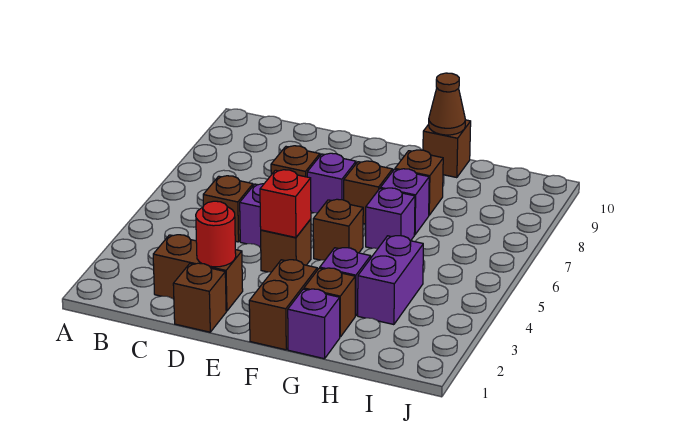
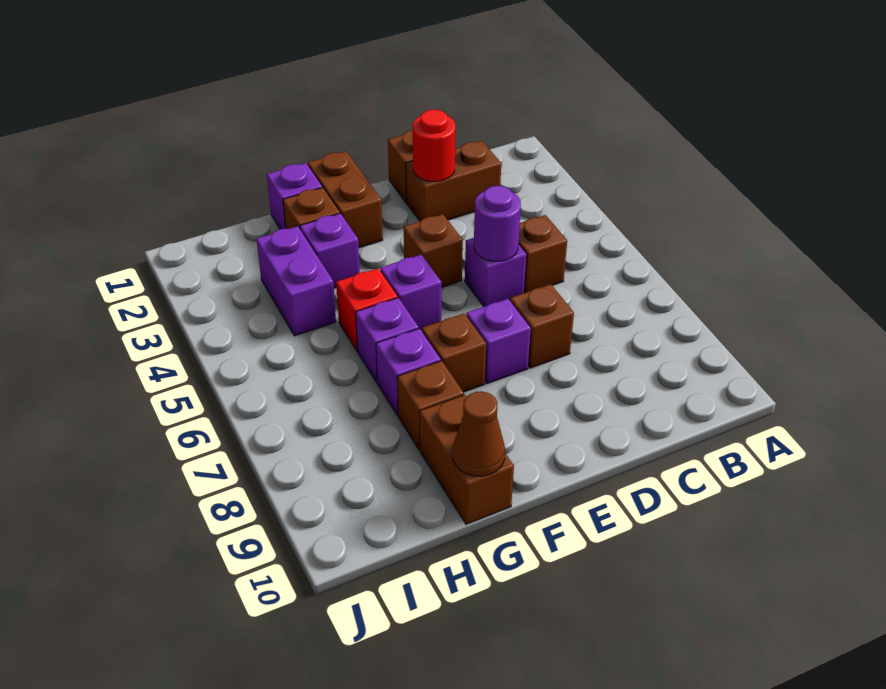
none -> purple 1x1 round brick [474,186,521,261]
red 1x1 brick [260,170,311,238] -> red 1x1 brick moved to [336,268,398,351]
brown 1x1 brick [313,199,363,260] -> purple 1x1 brick [380,255,441,330]
brown 1x1 brick [423,120,471,178] -> brown 1x2 brick [420,395,514,524]

